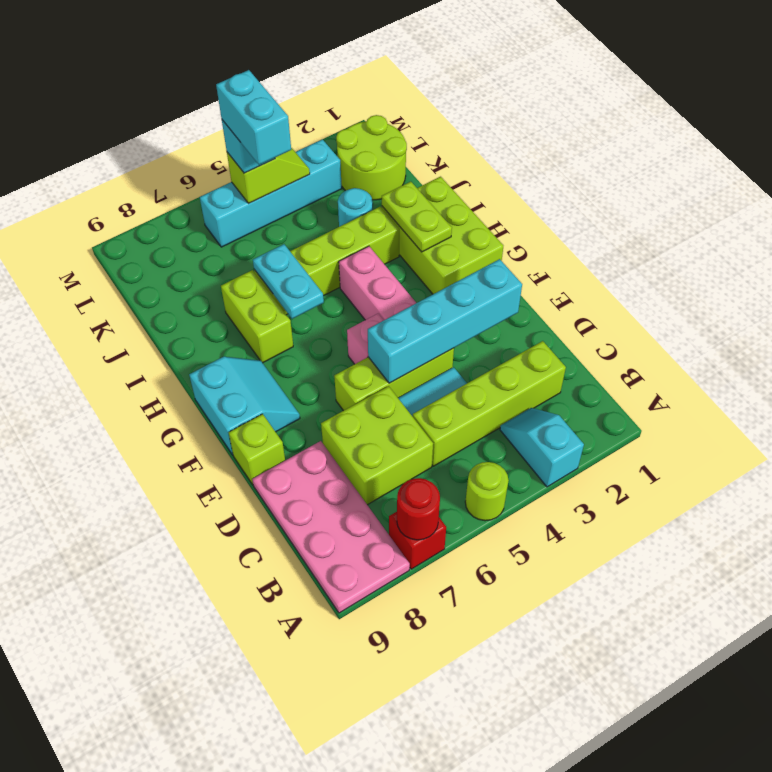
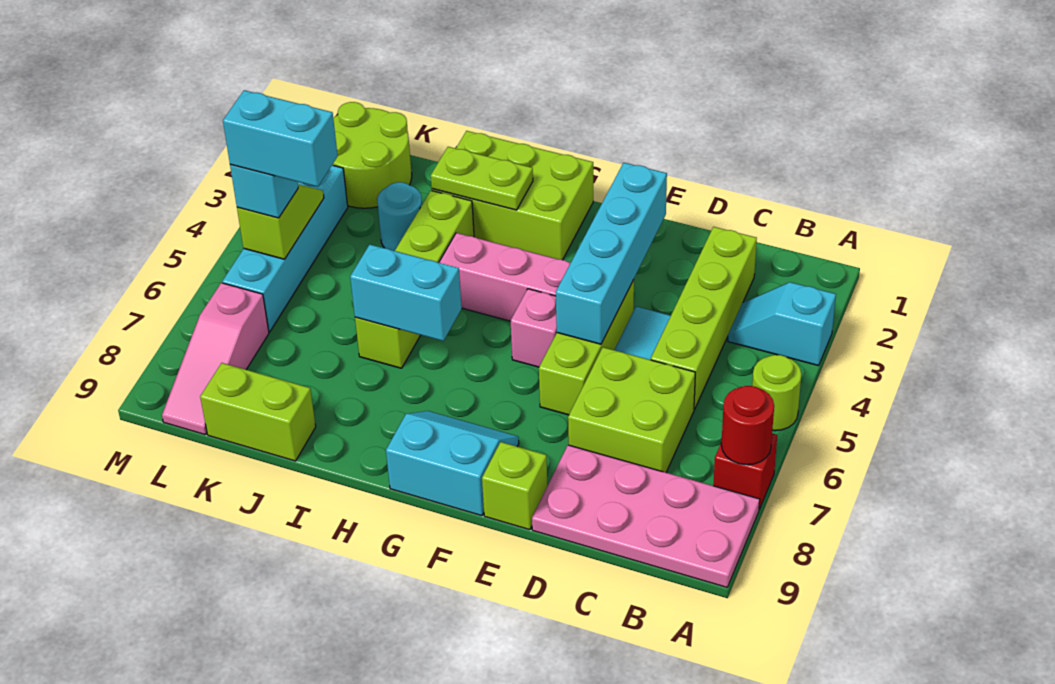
cyan 1x2 plate [253,244,324,319] -> cyan 1x2 brick [350,245,462,341]
lime 1x2 brick [221,270,293,363] -> lime 1x2 brick moved to [200,363,316,461]
none -> pink 1x3 slope [162,283,269,435]

